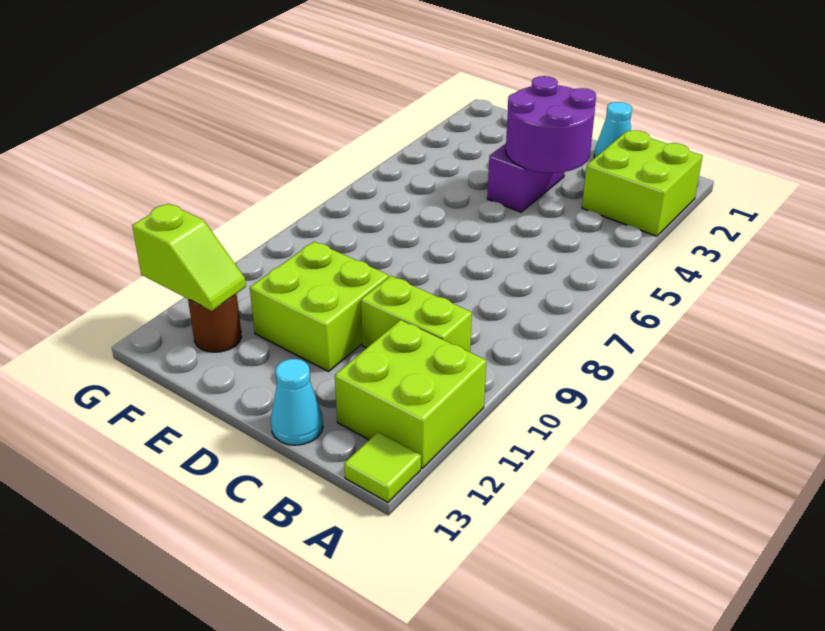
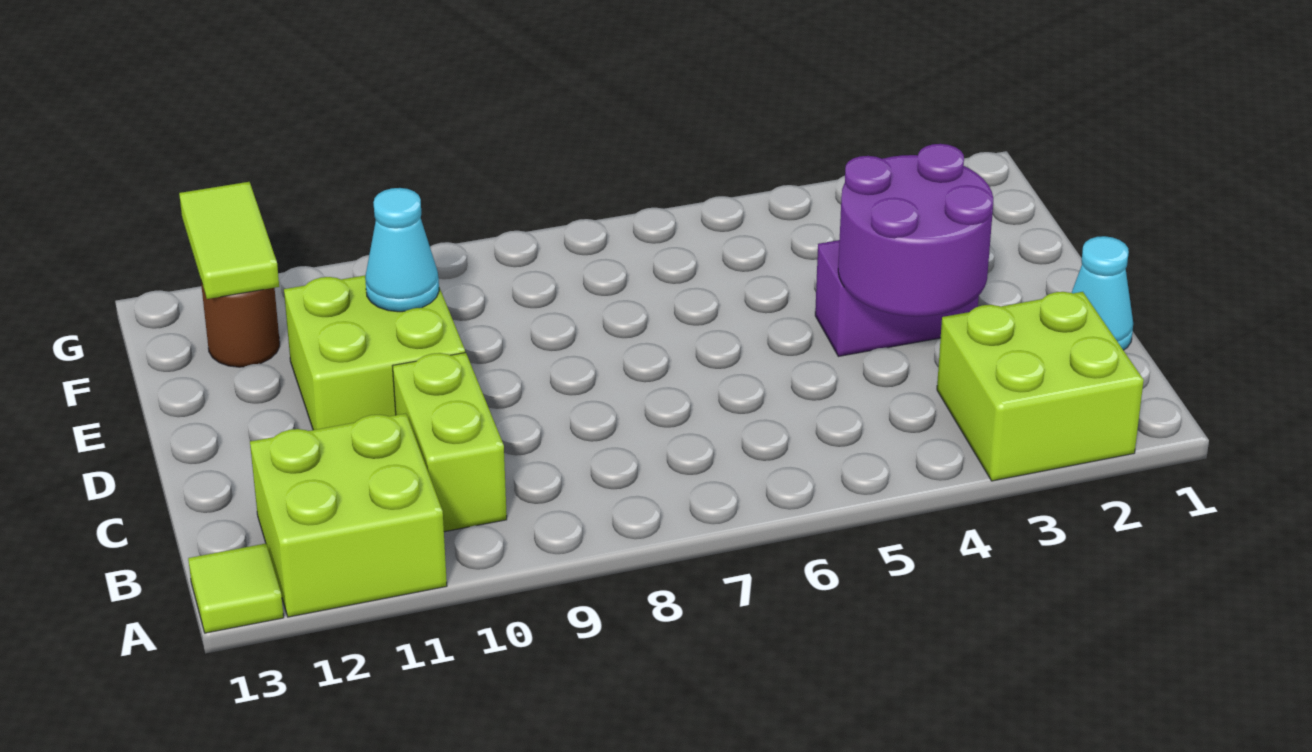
cyan 1x1 cone [271,359,323,445] -> cyan 1x1 cone moved to [365,188,439,312]
lime 1x2 slope [132,204,246,311] -> lime 1x2 tile [179,182,279,299]

